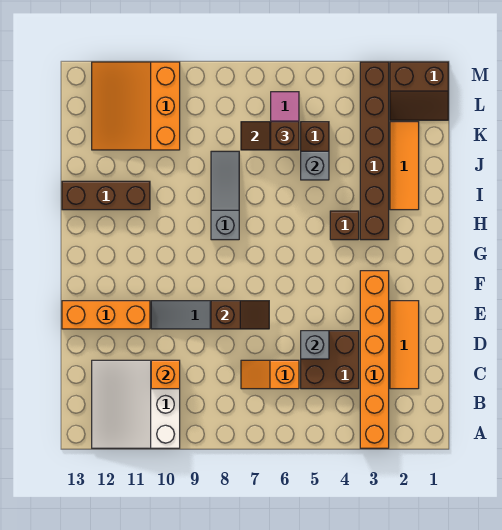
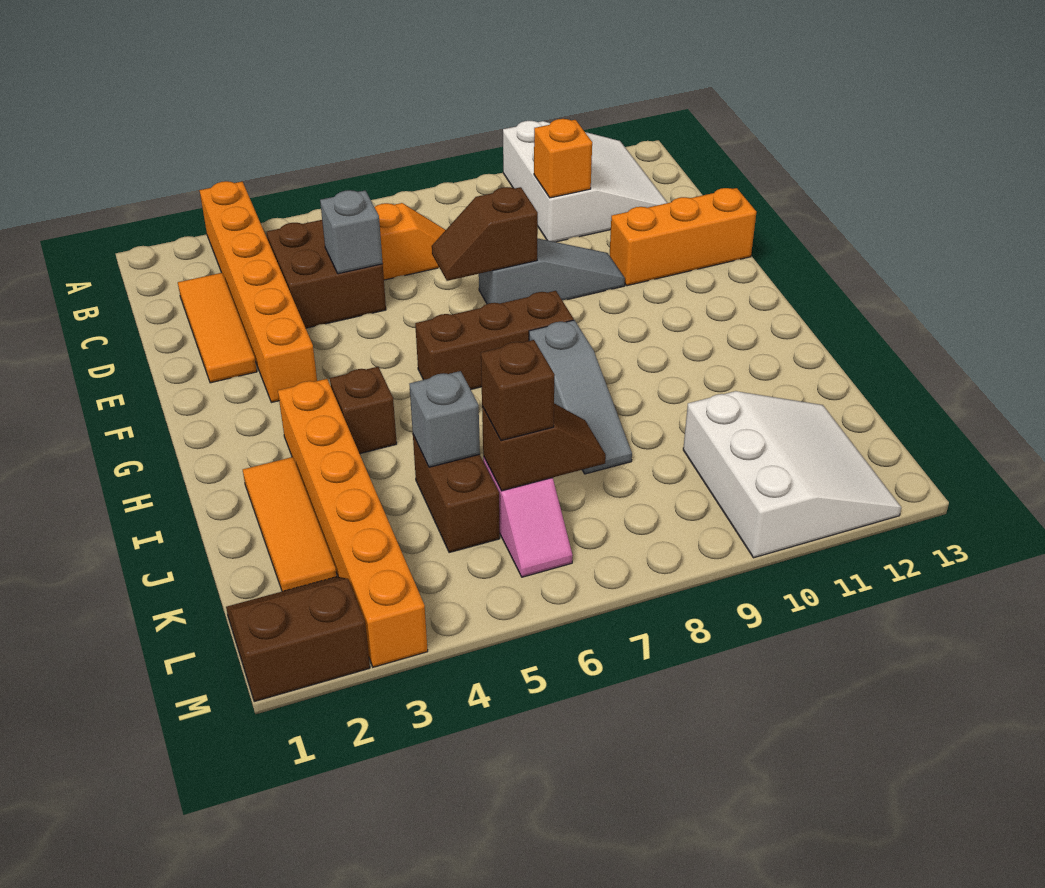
brown 1x6 brick [360,62,389,240] -> orange 1x6 brick [278,379,428,667]
brown 1x3 brick [62,181,150,210] -> brown 1x3 brick moved to [415,291,574,389]
orange 3x3 slope [92,62,180,150] -> white 3x3 slope [683,391,901,558]

